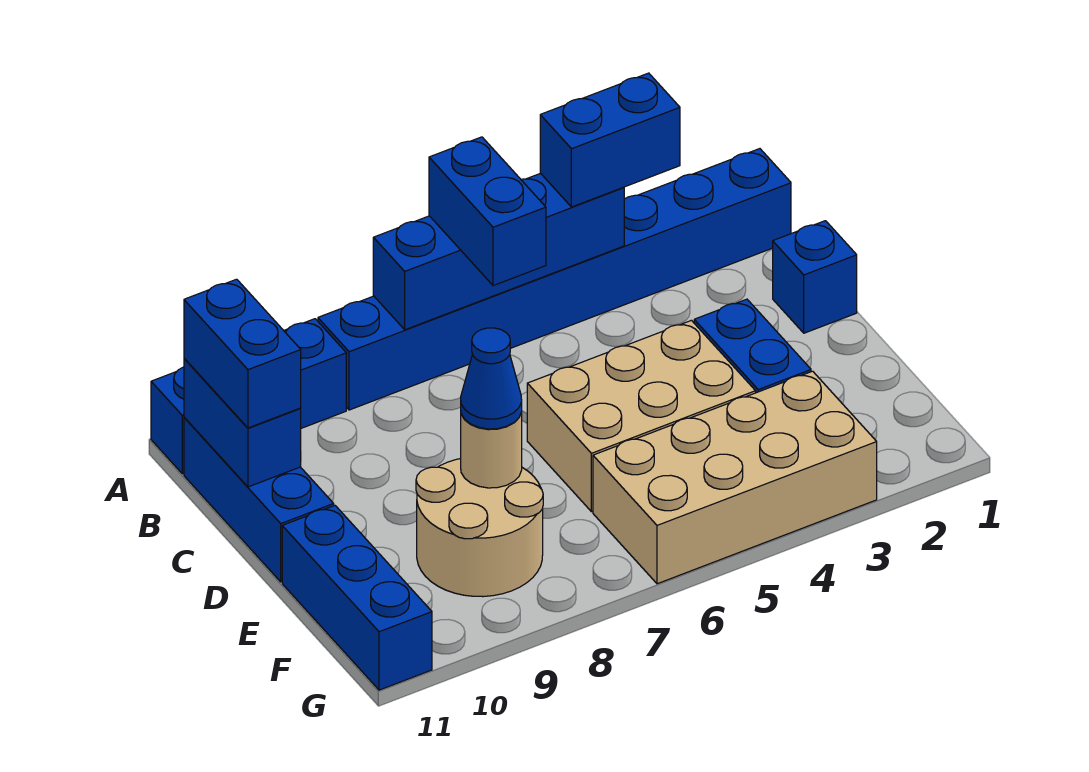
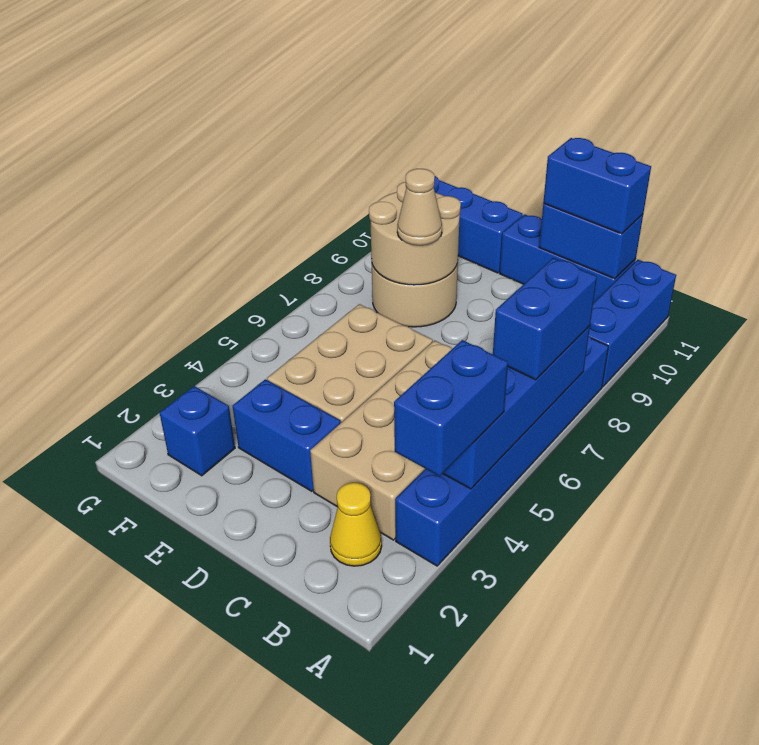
blue 1x8 brick [318,149,791,410] -> blue 1x6 brick [395,337,608,566]
blue 1x2 brick [429,137,546,286] -> blue 1x2 brick turned to [493,258,597,380]
none -> yellow 1x1 cone [330,483,382,566]
blue 1x1 brick [773,221,857,333] -> blue 1x1 brick moved to [160,386,235,476]
tan 1x1 round brick [461,412,522,488] -> tan 2x2 round brick [369,182,461,285]
blue 1x1 cone [461,328,522,429] -> tan 1x1 cone [397,169,442,245]
tan 2x4 brick [593,371,877,584] -> tan 2x4 brick moved to [310,340,452,540]

